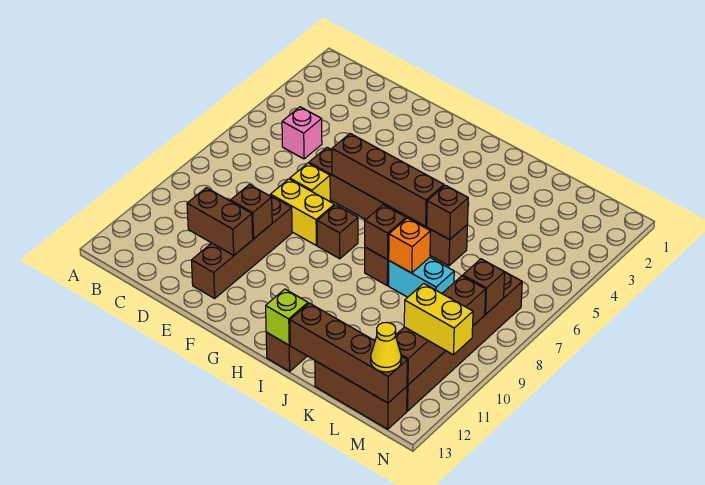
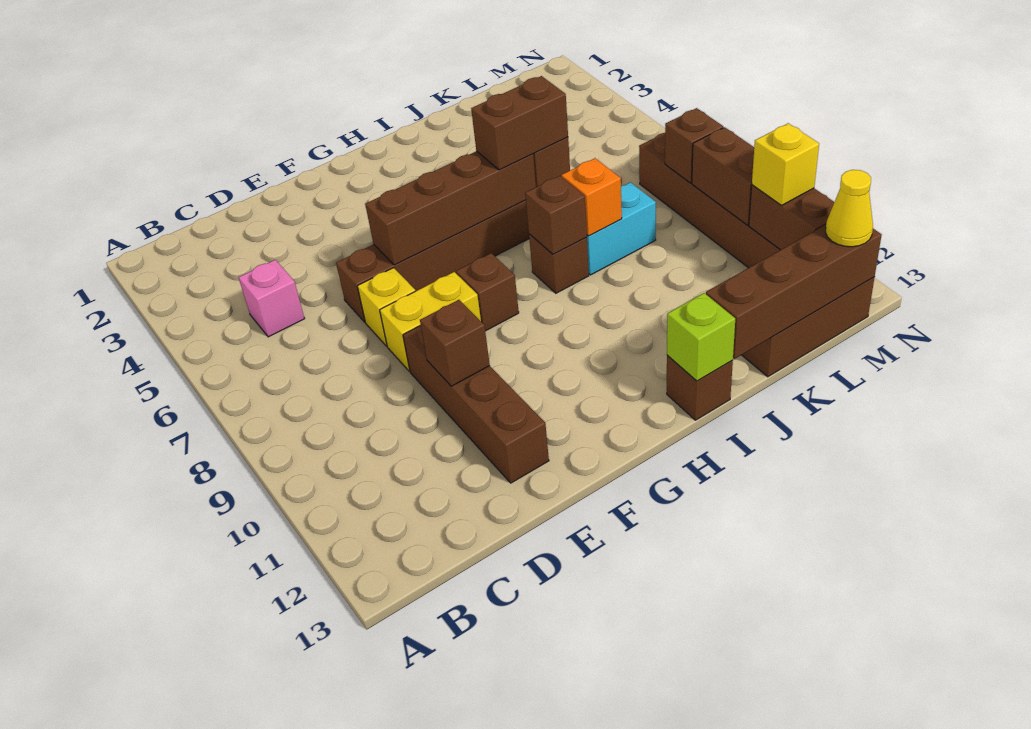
brown 1x2 brick [187,188,253,255] -> brown 1x2 brick moved to [471,76,568,170]
yellow 1x2 brick [404,283,473,355] -> yellow 1x1 brick [752,123,819,205]

